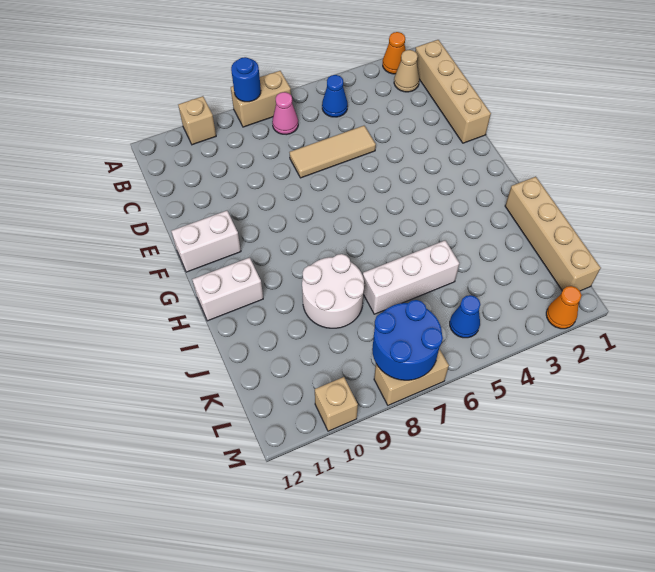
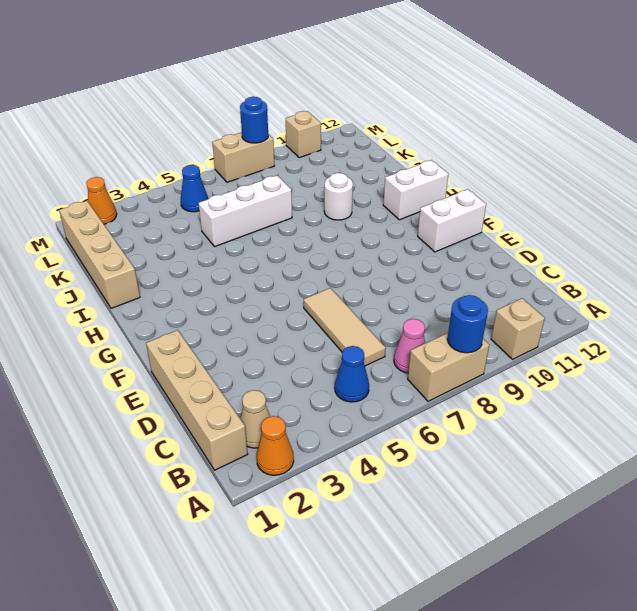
tan 1x3 tile [290,126,376,178] -> tan 1x3 tile turned to [304,288,386,366]
white 2x2 round brick [302,254,364,328] -> white 1x1 round brick [324,173,353,220]
blue 2x2 round brick [372,300,443,380] -> blue 1x1 round brick [240,97,268,143]

